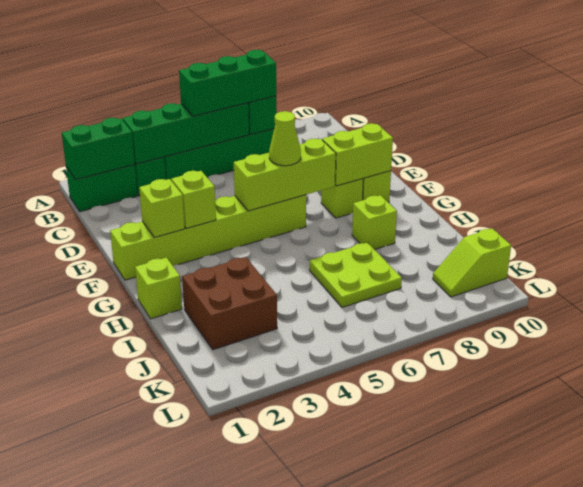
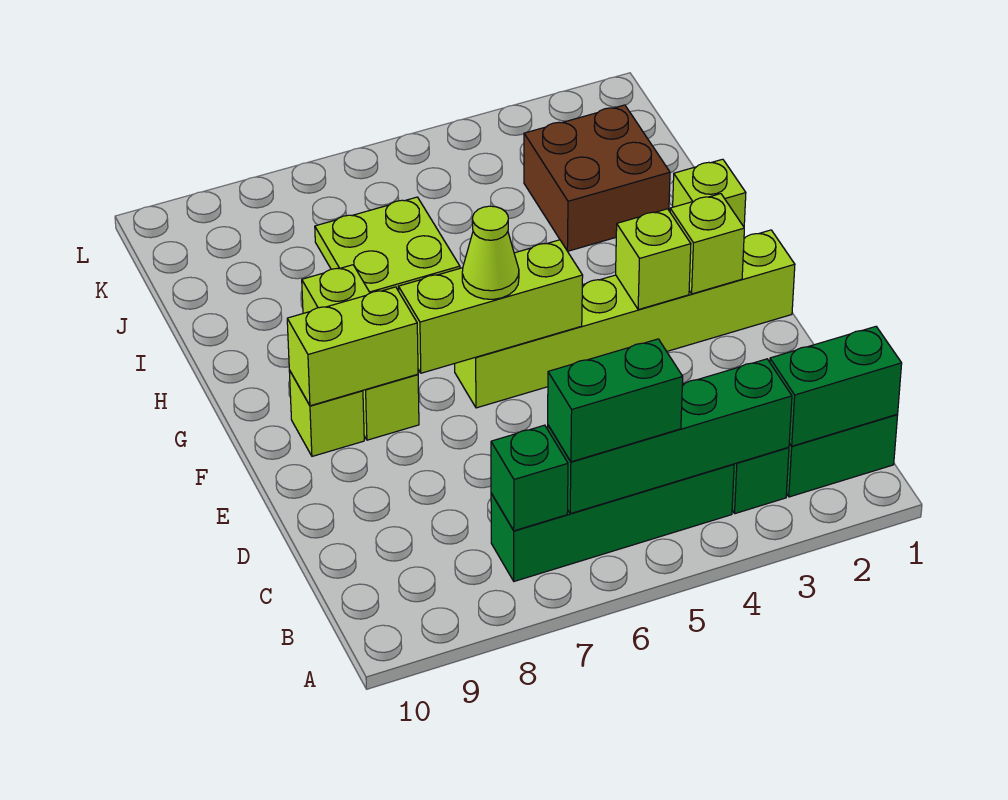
green 1x3 brick [179,50,276,116] -> green 1x2 brick [548,339,683,462]
lime 1x2 slope [433,228,511,297] -> none

